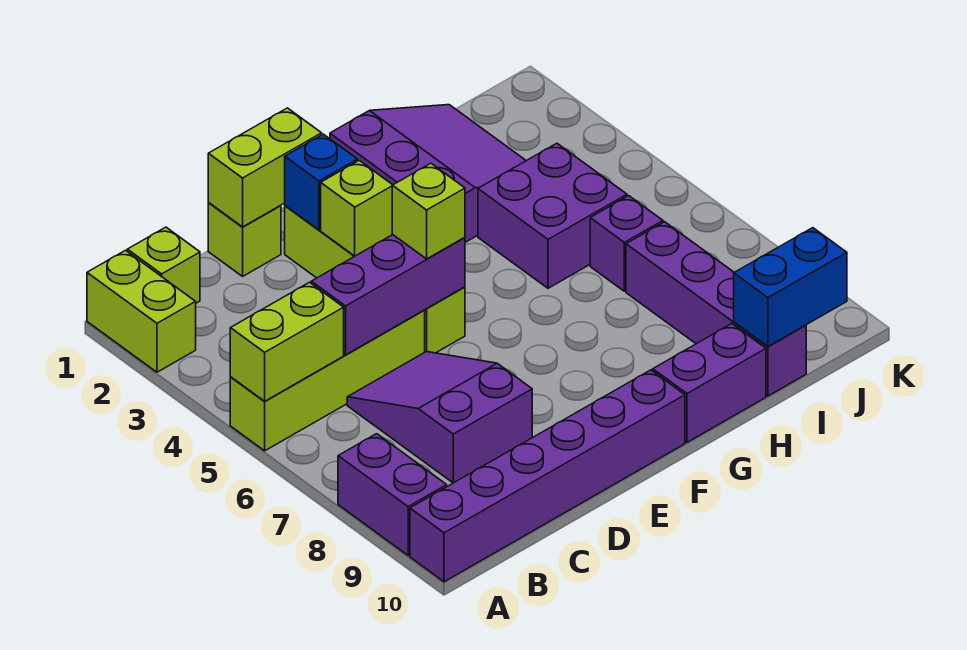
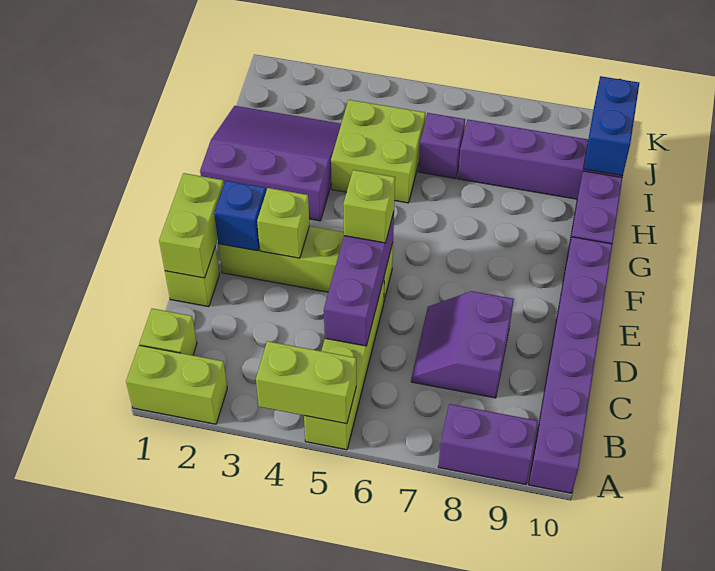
lime 1x2 brick [230,282,344,401] -> lime 1x2 brick turned to [256,341,356,424]
purple 2x3 slope [347,352,532,483] -> purple 2x2 slope [411,291,514,398]
purple 2x2 brick [478,143,627,288] -> lime 2x2 brick [331,100,425,203]

